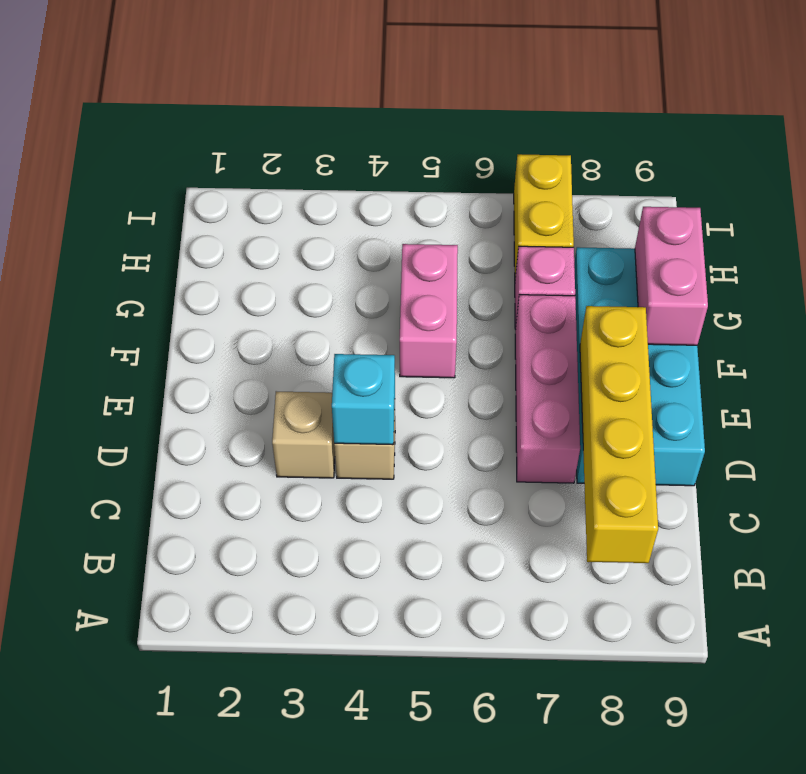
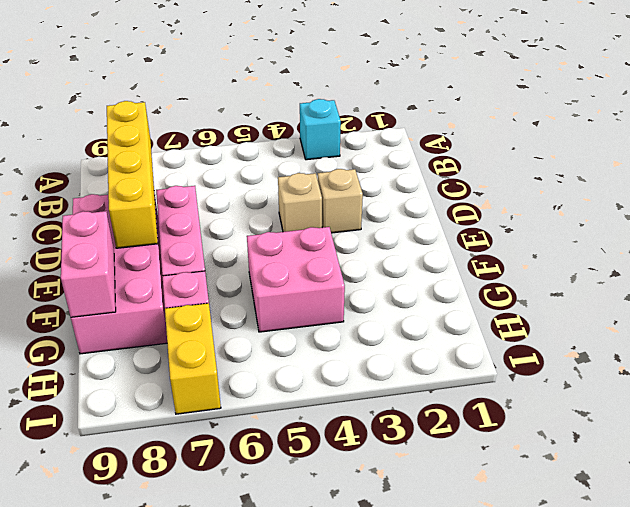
cyan 1x1 brick [332,354,395,445] -> cyan 1x1 brick moved to [300,99,341,160]
cyan 2x4 brick [574,247,705,486] -> pink 2x4 brick [71,193,167,354]
pink 1x2 brick [400,244,458,378] -> pink 2x2 brick [247,227,345,332]

